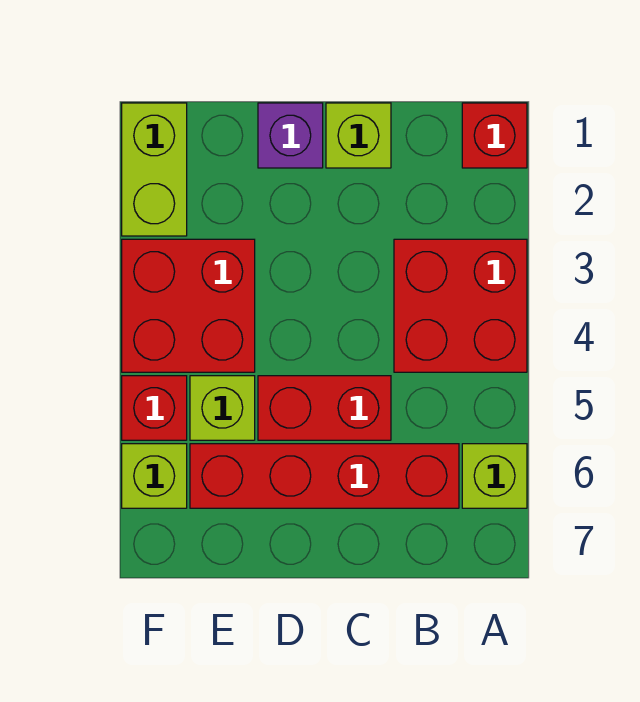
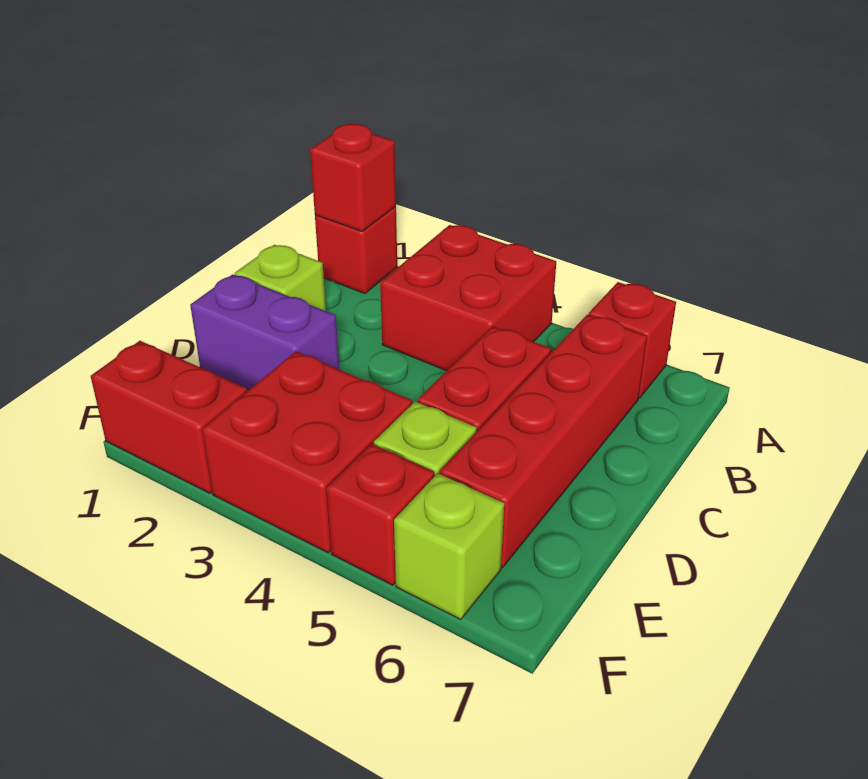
none -> red 1x1 brick [310,124,396,231]
lime 1x1 brick [462,444,527,508] -> red 1x1 brick [589,282,676,398]
purple 1x1 brick [258,103,323,168] -> purple 1x2 brick [190,274,339,390]
lime 1x2 brick [122,103,187,236] -> red 1x2 brick [91,341,247,493]

